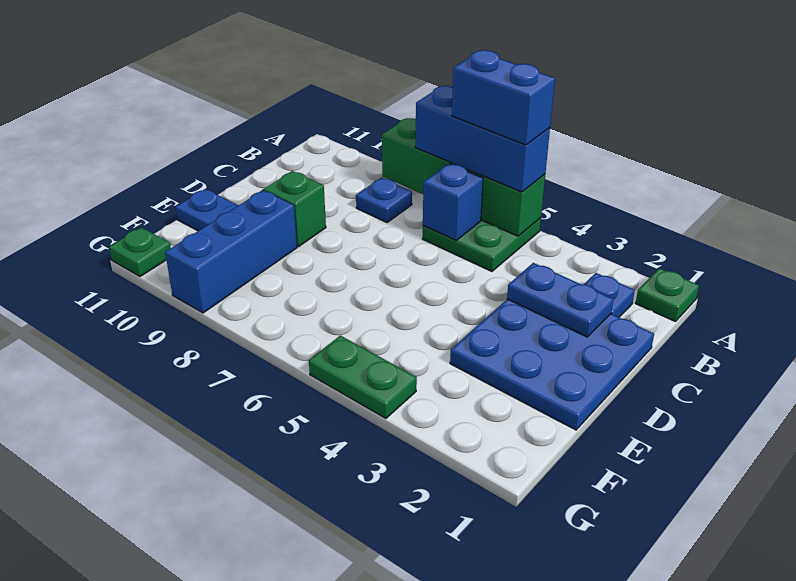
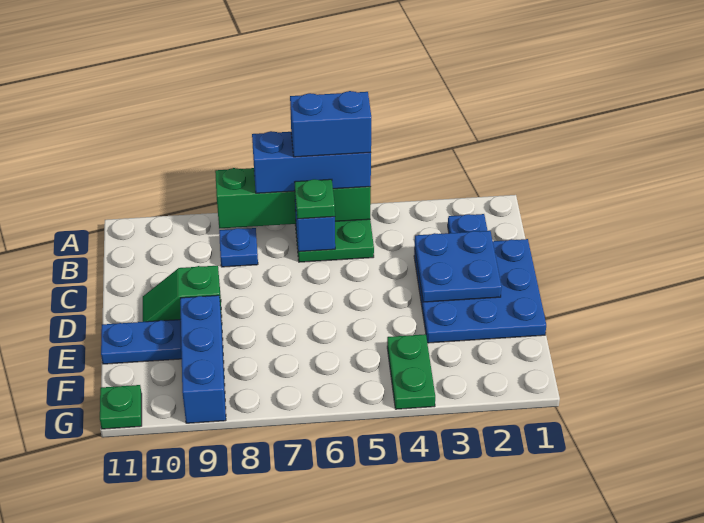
green 1x1 plate [636,268,699,322] -> green 1x1 plate moved to [295,179,335,219]
blue 1x2 plate [507,263,613,337] -> blue 2x2 plate [415,231,501,302]
green 1x2 plate [309,336,417,419] -> green 1x2 plate turned to [387,334,435,409]

